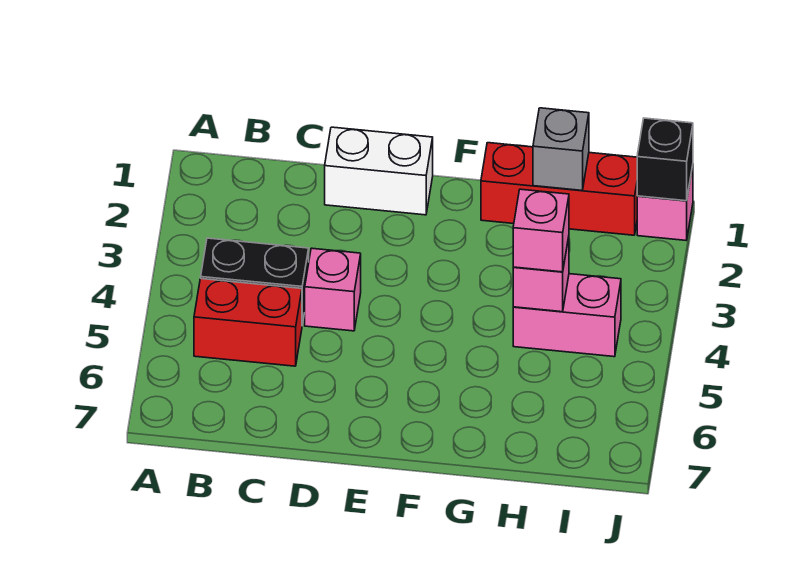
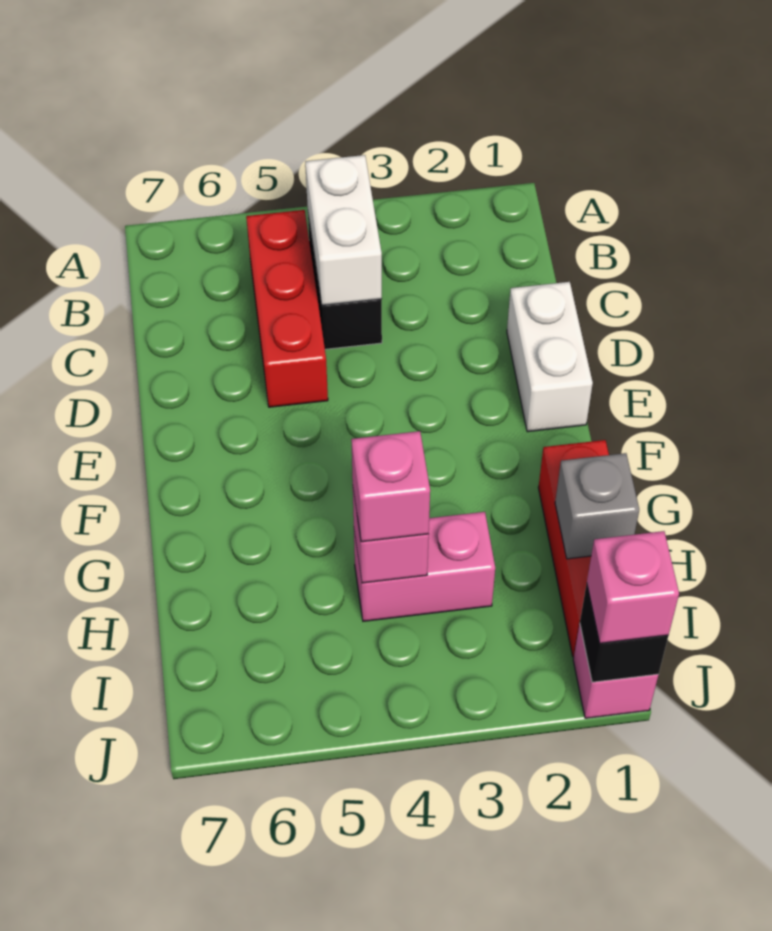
none -> white 1x2 brick [305,155,382,305]
red 1x2 brick [194,279,302,366] -> red 1x3 brick [246,210,328,407]
pink 1x1 brick [305,248,361,331] -> pink 1x1 brick moved to [587,531,679,643]
pink 1x2 brick [513,274,621,357] -> pink 1x2 brick turned to [354,512,495,621]

